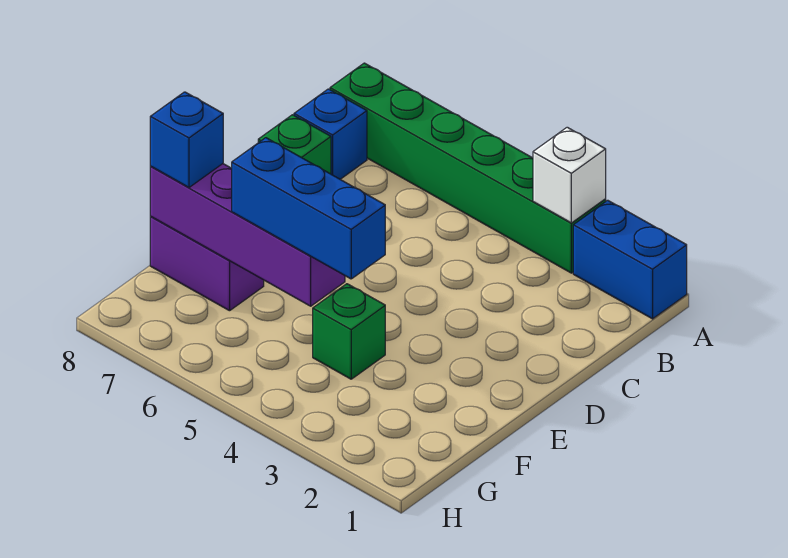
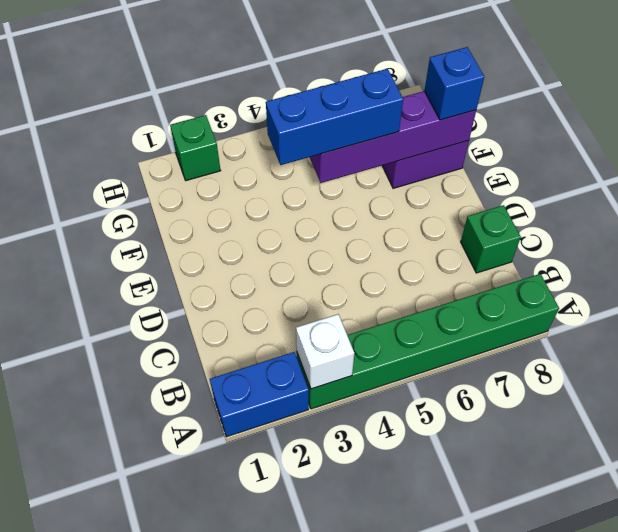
blue 1x1 brick [294,89,367,179] -> none
green 1x1 brick [313,284,385,379] -> green 1x1 brick moved to [170,115,221,181]

